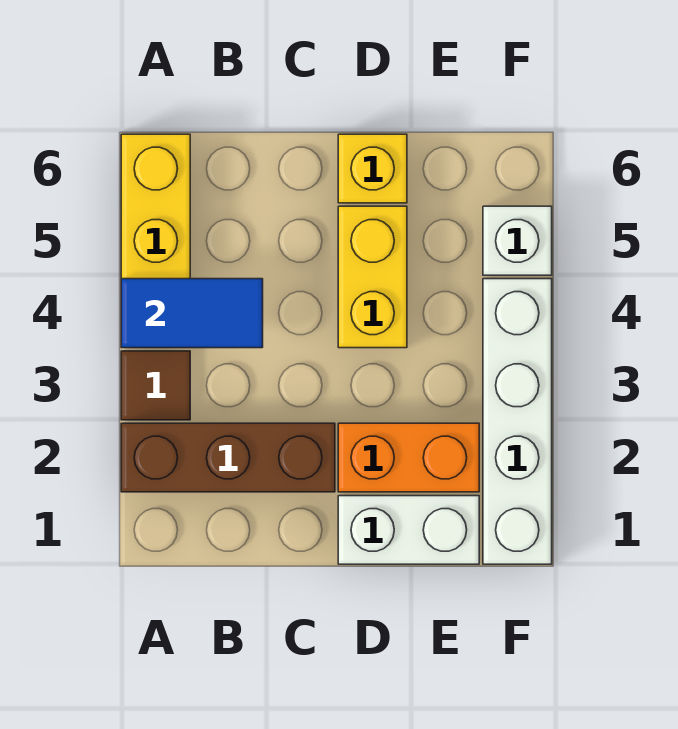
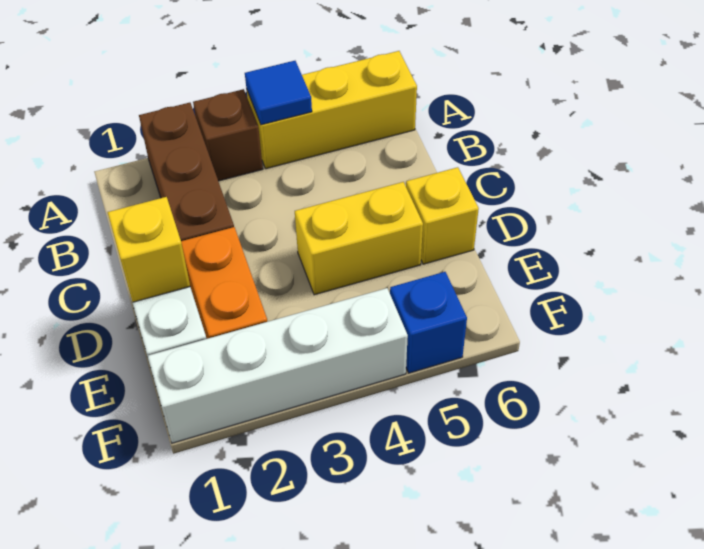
brown 1x1 tile [121,351,190,420] -> brown 1x1 brick [193,89,263,181]
blue 1x2 tile [121,279,263,348] -> blue 1x1 tile [245,61,312,125]
none -> yellow 1x1 brick [108,197,190,302]
white 1x1 brick [483,206,552,275] -> blue 1x1 brick [390,272,467,373]

